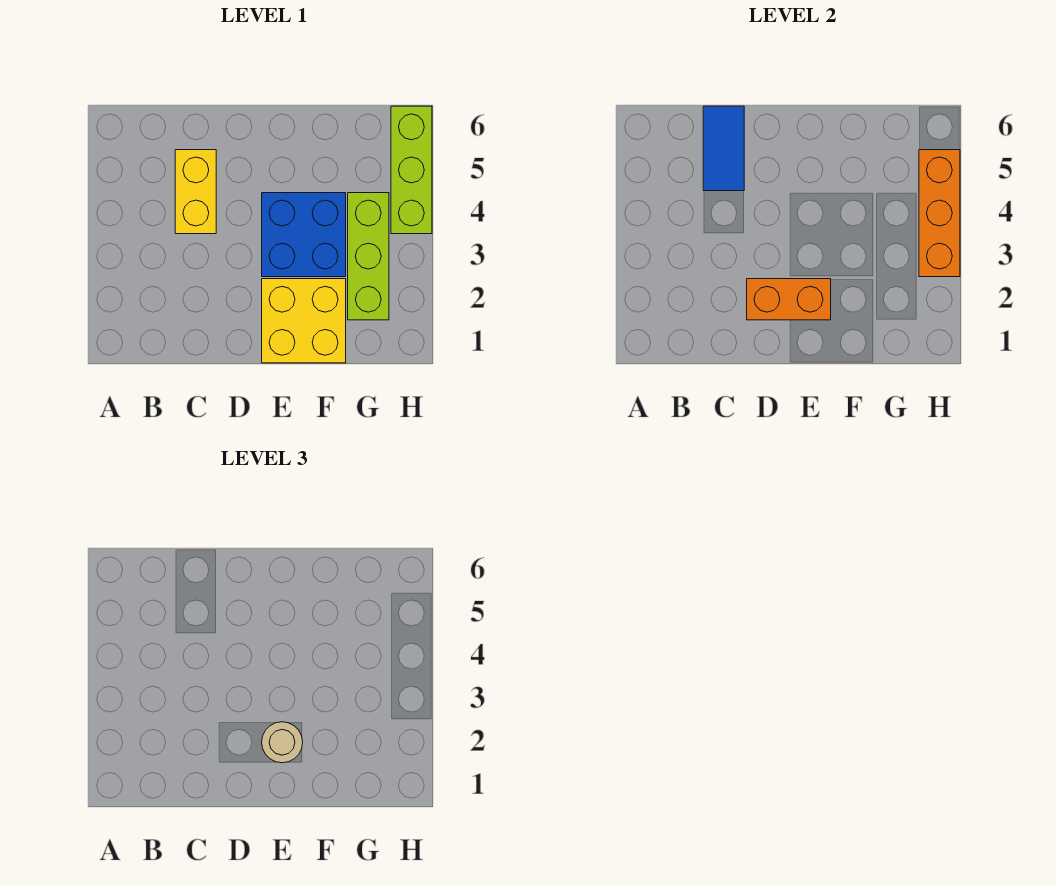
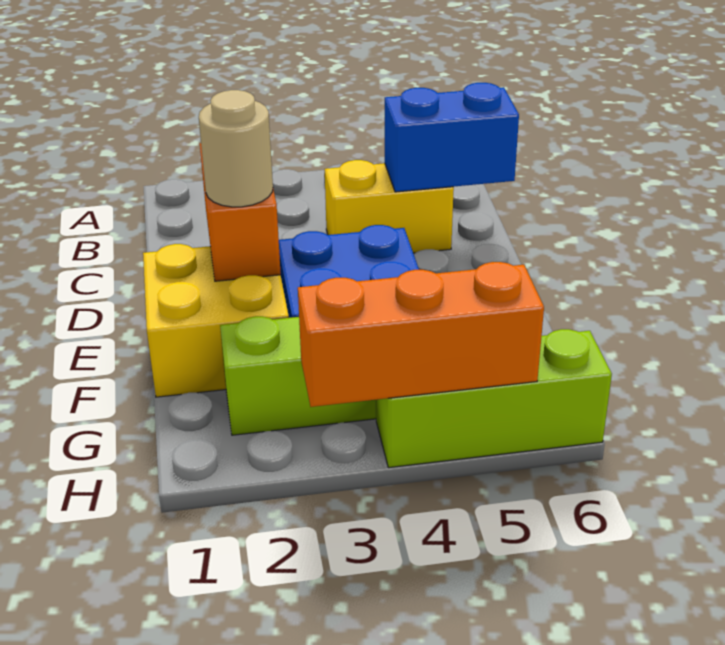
blue 1x2 tile [703,106,744,191] -> blue 1x2 brick [385,83,519,192]

